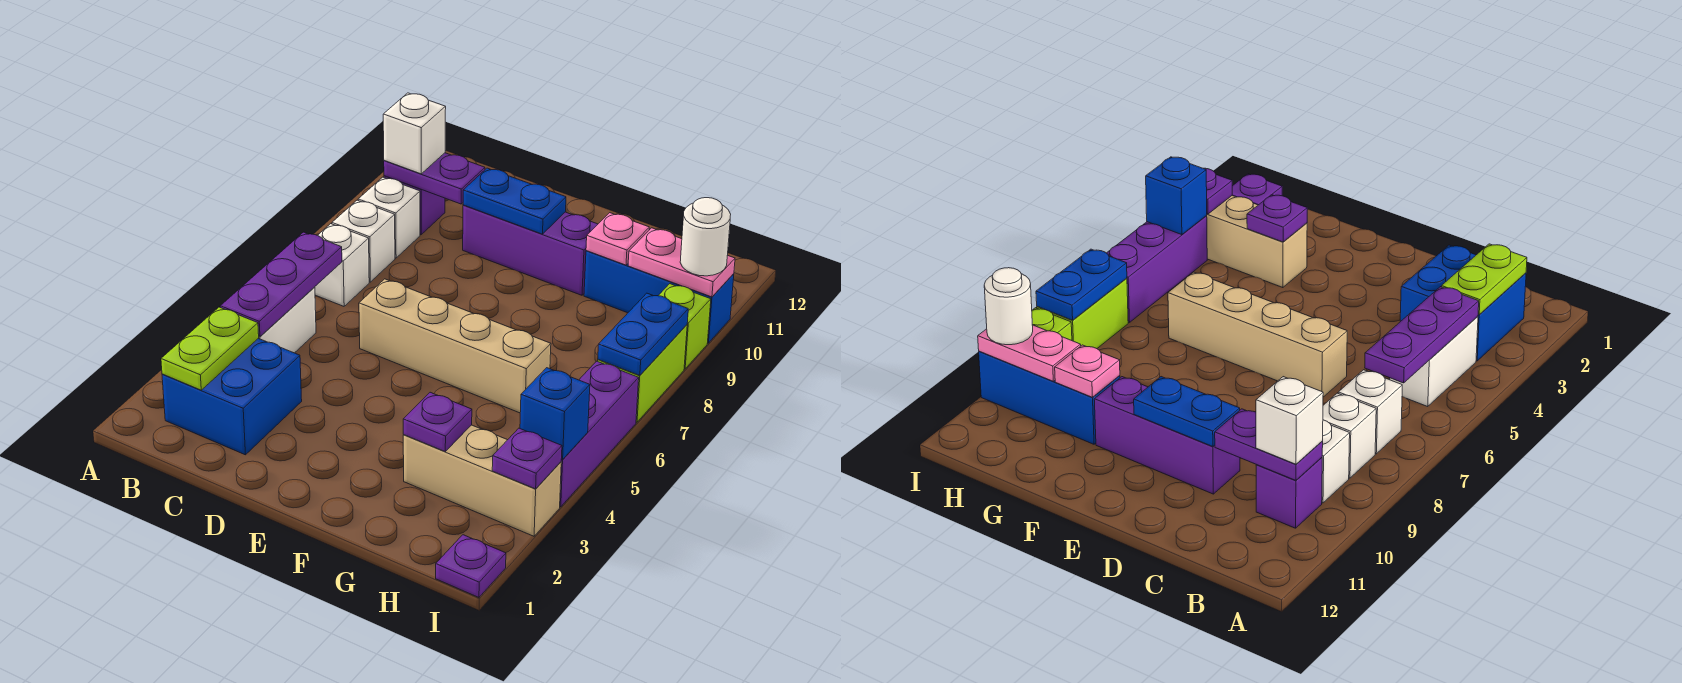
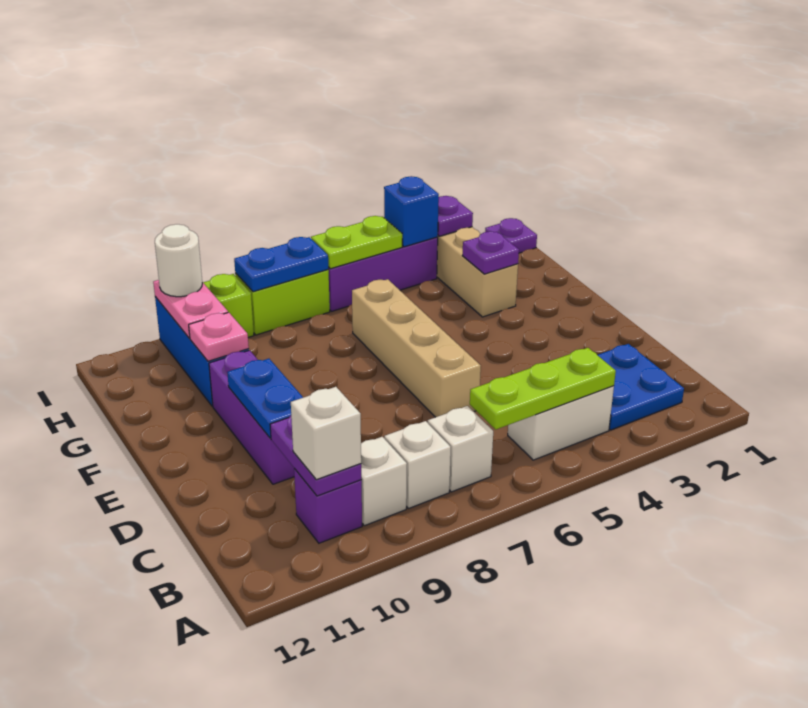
blue 2x2 brick [162,338,302,455] -> blue 2x2 plate [598,344,684,430]
lime 1x2 plate [161,307,259,390] -> lime 1x2 plate moved to [311,216,402,269]
purple 1x3 plate [220,232,342,337] -> lime 1x3 plate [470,348,616,429]

